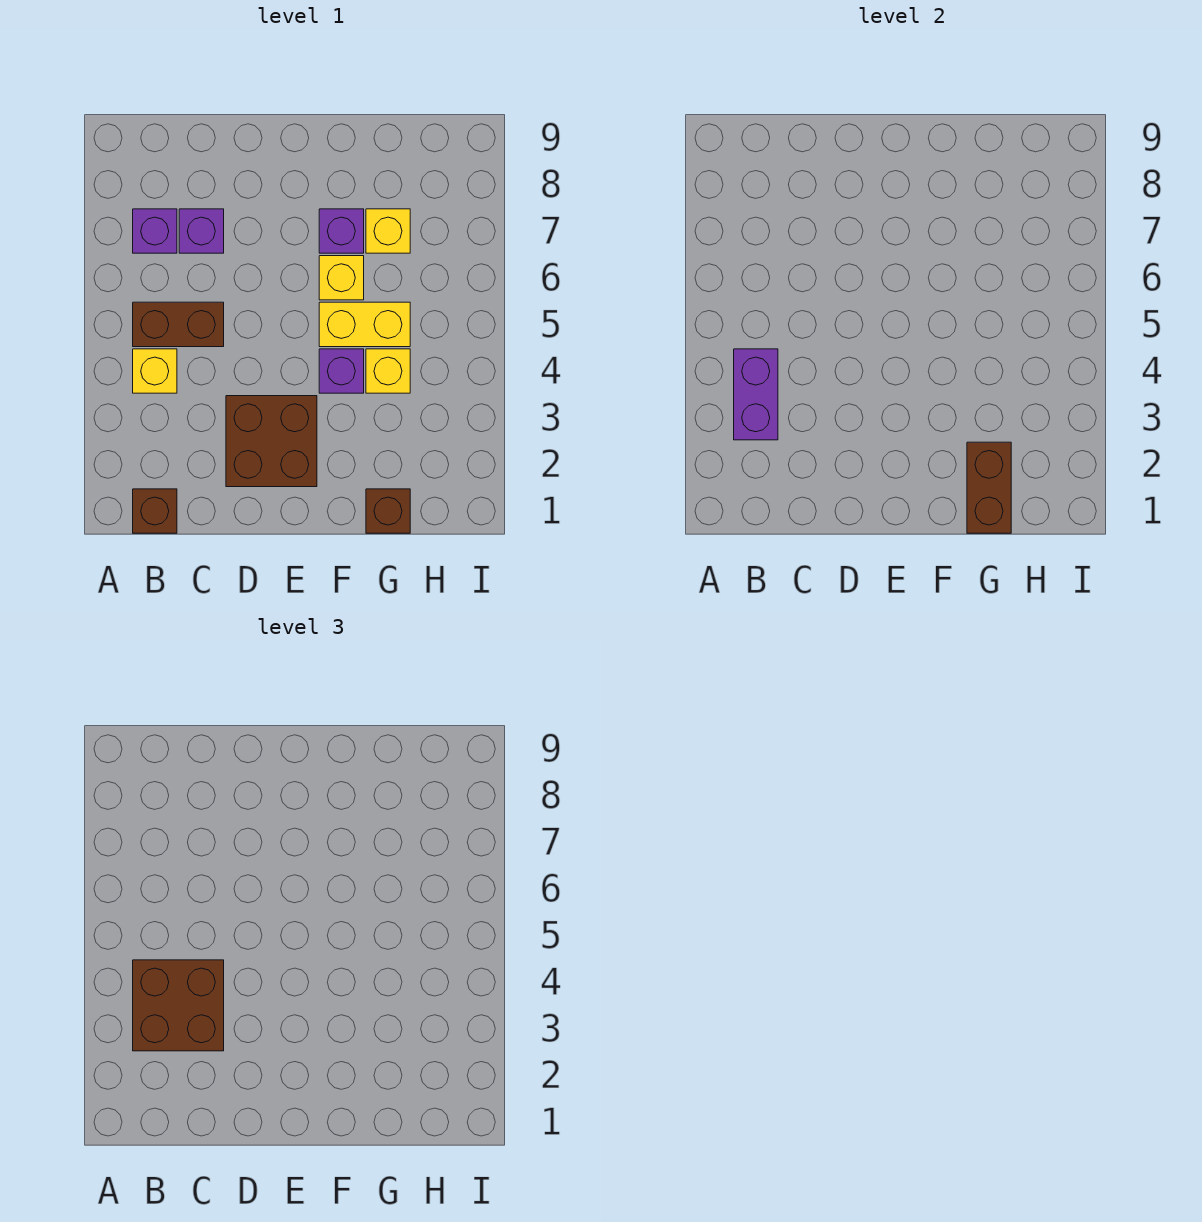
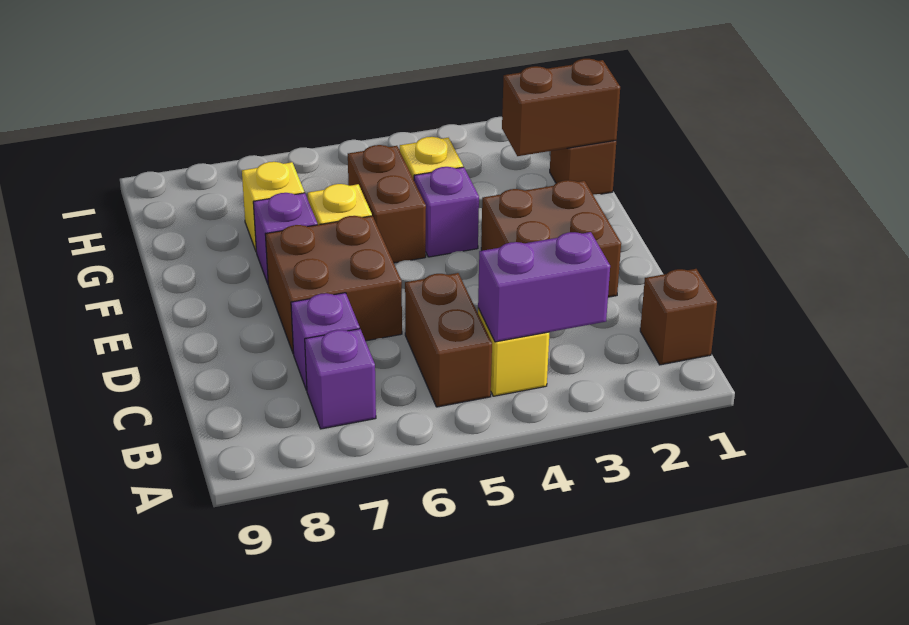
brown 2x2 brick [133,960,224,1051] -> brown 2x2 brick moved to [265,216,402,354]
yellow 1x2 brick [319,302,410,347] -> brown 1x2 brick [348,145,426,263]

